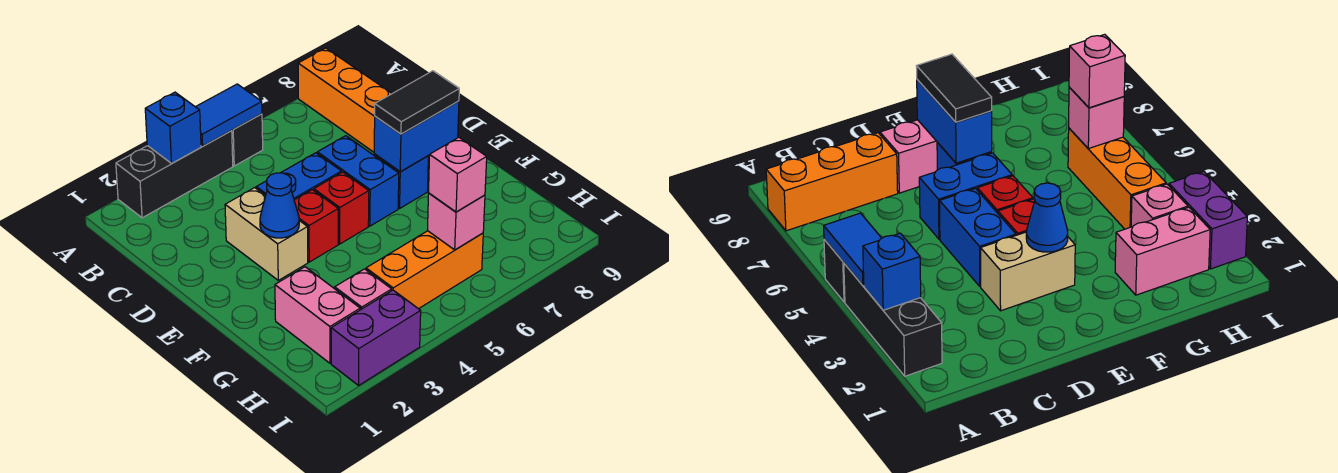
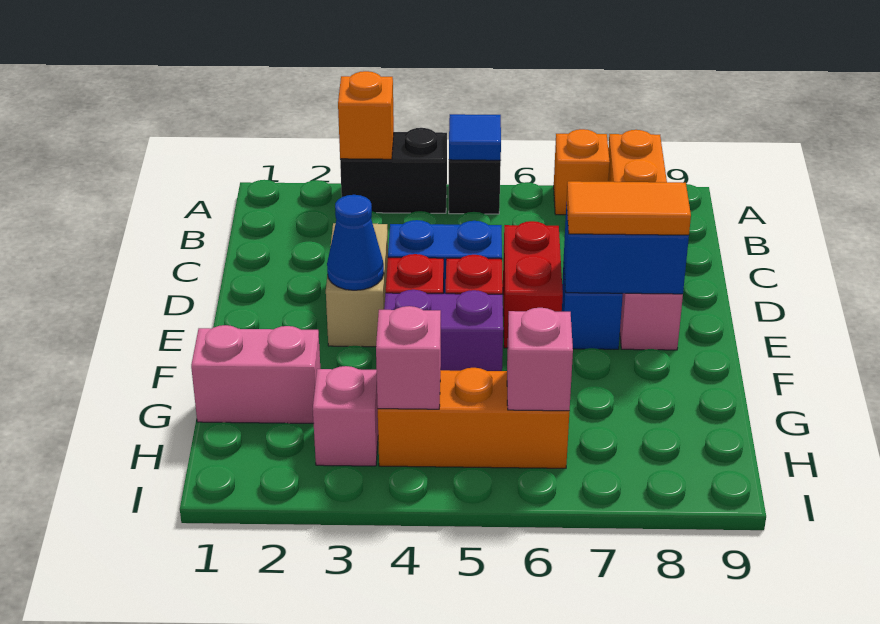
black 1x3 brick [116,131,233,218] -> black 1x2 brick [340,128,447,213]
blue 1x1 brick [145,92,201,163] -> orange 1x1 brick [338,71,394,159]
blue 1x2 tile [196,84,262,146] -> blue 1x1 tile [449,114,501,160]
none -> orange 1x1 brick [554,129,610,215]
blue 1x2 brick [317,136,399,226] -> red 1x2 brick [503,221,563,348]
black 1x2 tile [375,71,459,134] -> orange 1x2 tile [567,181,691,235]
pink 1x2 brick [275,267,360,363] -> pink 1x2 brick turned to [191,325,320,423]
pink 1x1 brick [429,137,487,212] -> pink 1x1 brick moved to [376,306,441,409]
purple 1x2 brick [331,290,421,385] -> purple 1x2 brick moved to [384,290,503,371]

